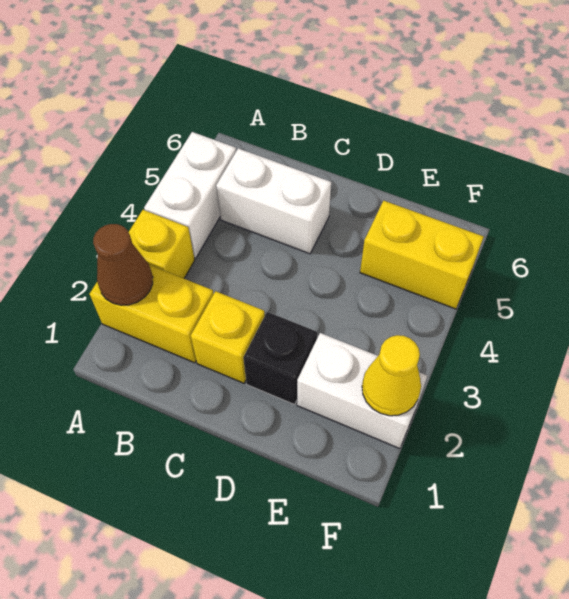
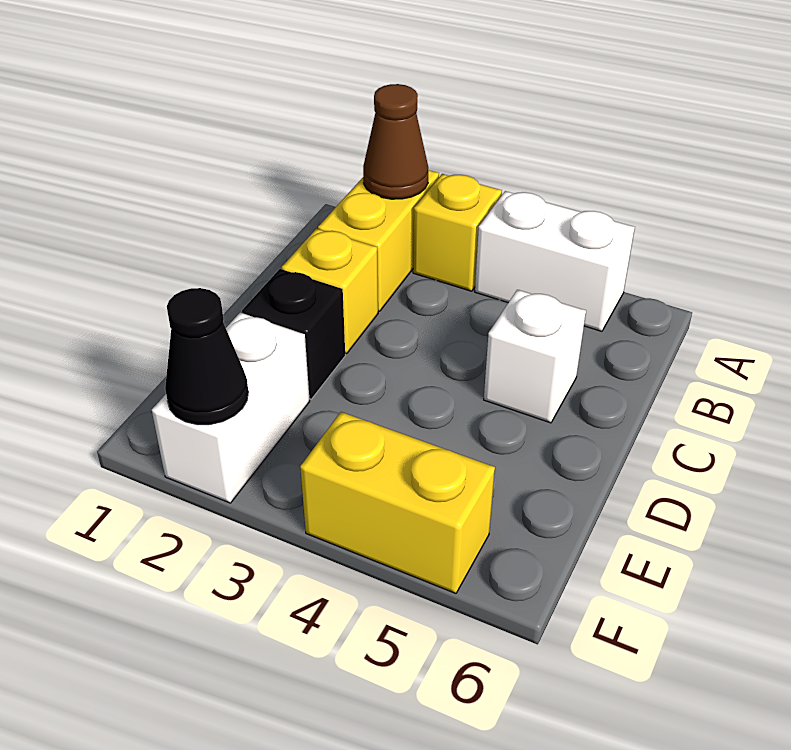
white 1x2 brick [216,148,331,254] -> white 1x1 brick [484,290,586,423]
yellow 1x2 brick [360,201,484,309] -> yellow 1x2 brick turned to [300,412,495,593]
yellow 1x1 cone [362,335,421,416] -> black 1x1 cone [165,288,248,425]

